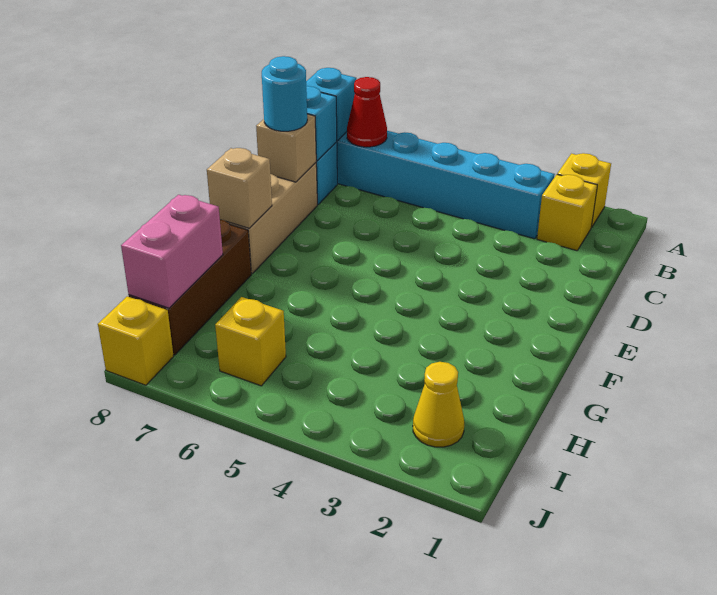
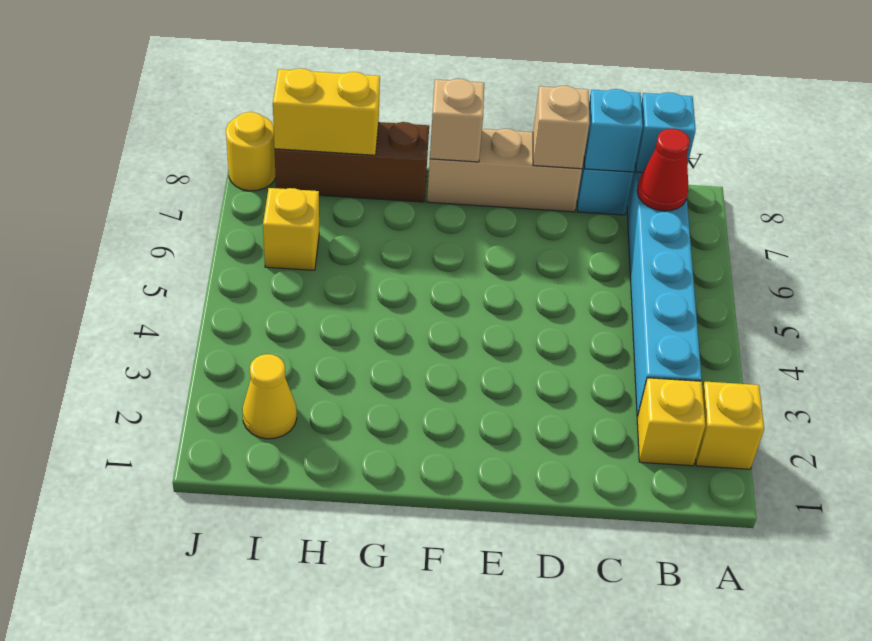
cyan 1x1 round brick [262,56,307,131] -> none
pink 1x2 brick [121,195,223,308] -> yellow 1x2 brick [273,68,380,155]
yellow 1x1 brick [98,296,174,385] -> yellow 1x1 round brick [226,112,276,191]

